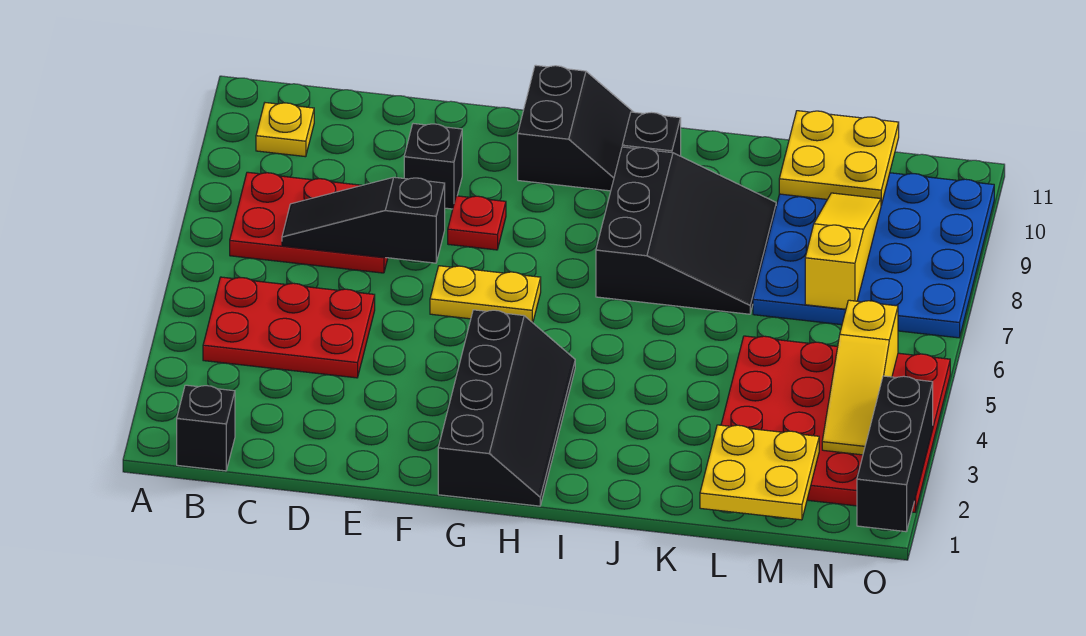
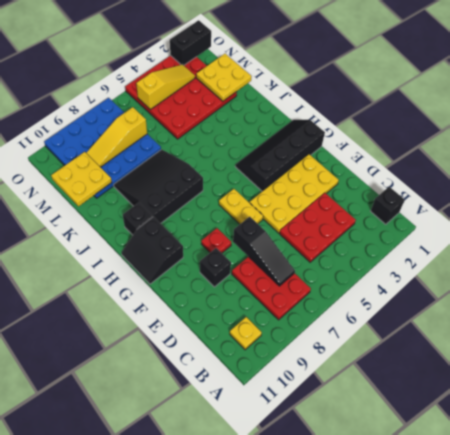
red 2x3 plate [203,277,375,378] -> red 2x3 plate turned to [280,193,356,262]
none -> yellow 2x4 plate [250,154,339,233]
black 2x2 slope [518,65,633,191] -> black 2x2 slope turned to [121,217,183,284]
black 1x3 brick [857,376,933,532] -> black 1x2 brick [170,20,211,65]

